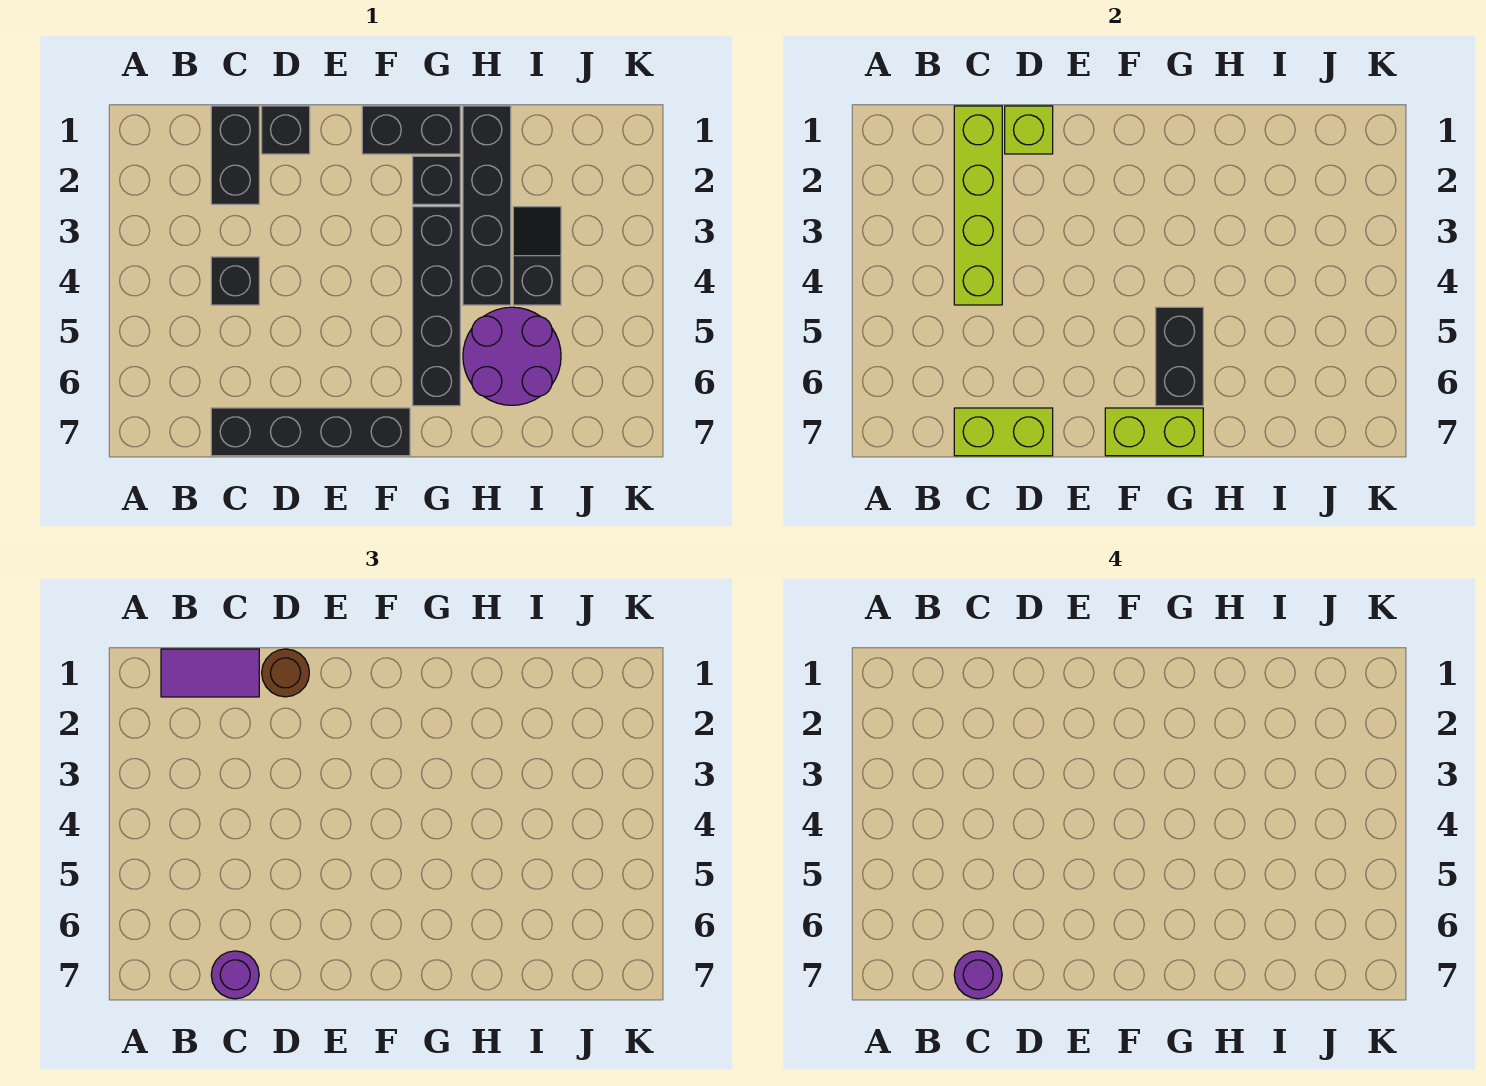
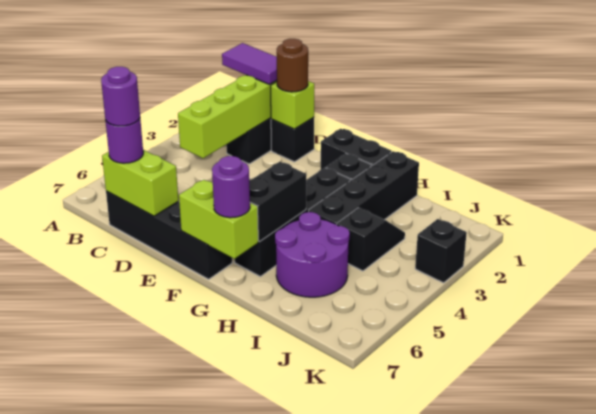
black 1x1 brick [211,257,259,305] -> black 1x1 brick moved to [415,219,467,283]
none -> purple 1x1 round brick [212,156,250,218]

